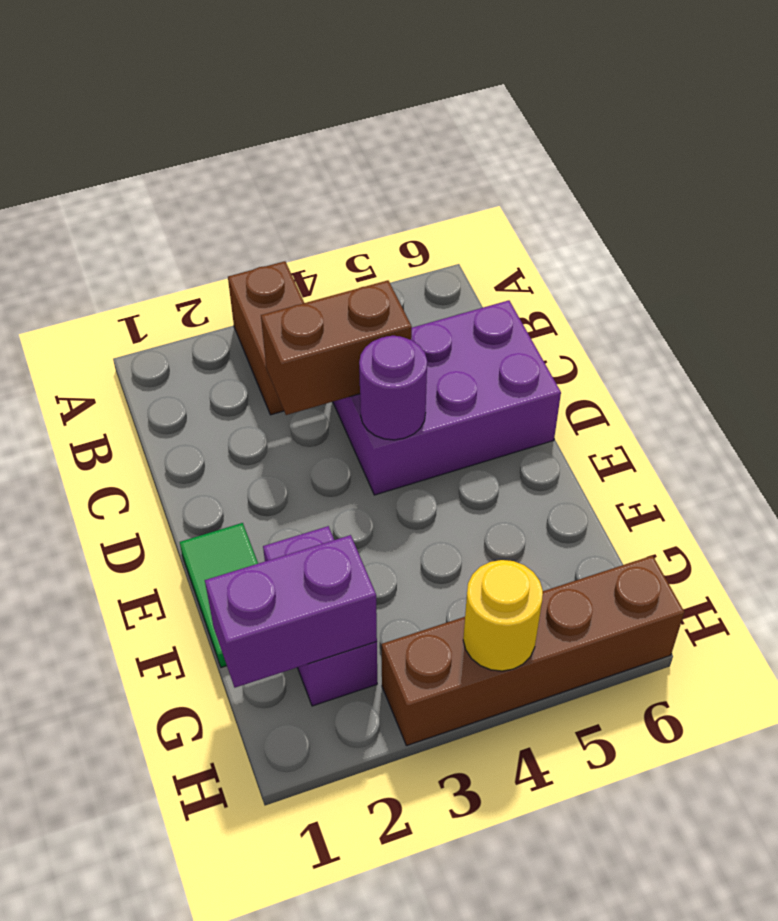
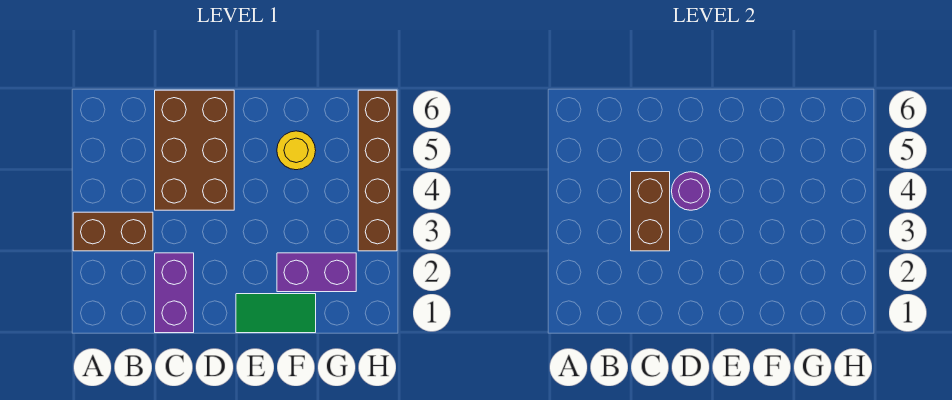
purple 2x3 brick [333,300,561,495] -> brown 2x3 brick [155,90,234,210]
purple 1x2 brick [205,535,377,688] -> purple 1x2 brick moved to [155,253,194,333]
yellow 1x1 round brick [463,560,543,671] -> yellow 1x1 round brick moved to [277,131,316,170]

